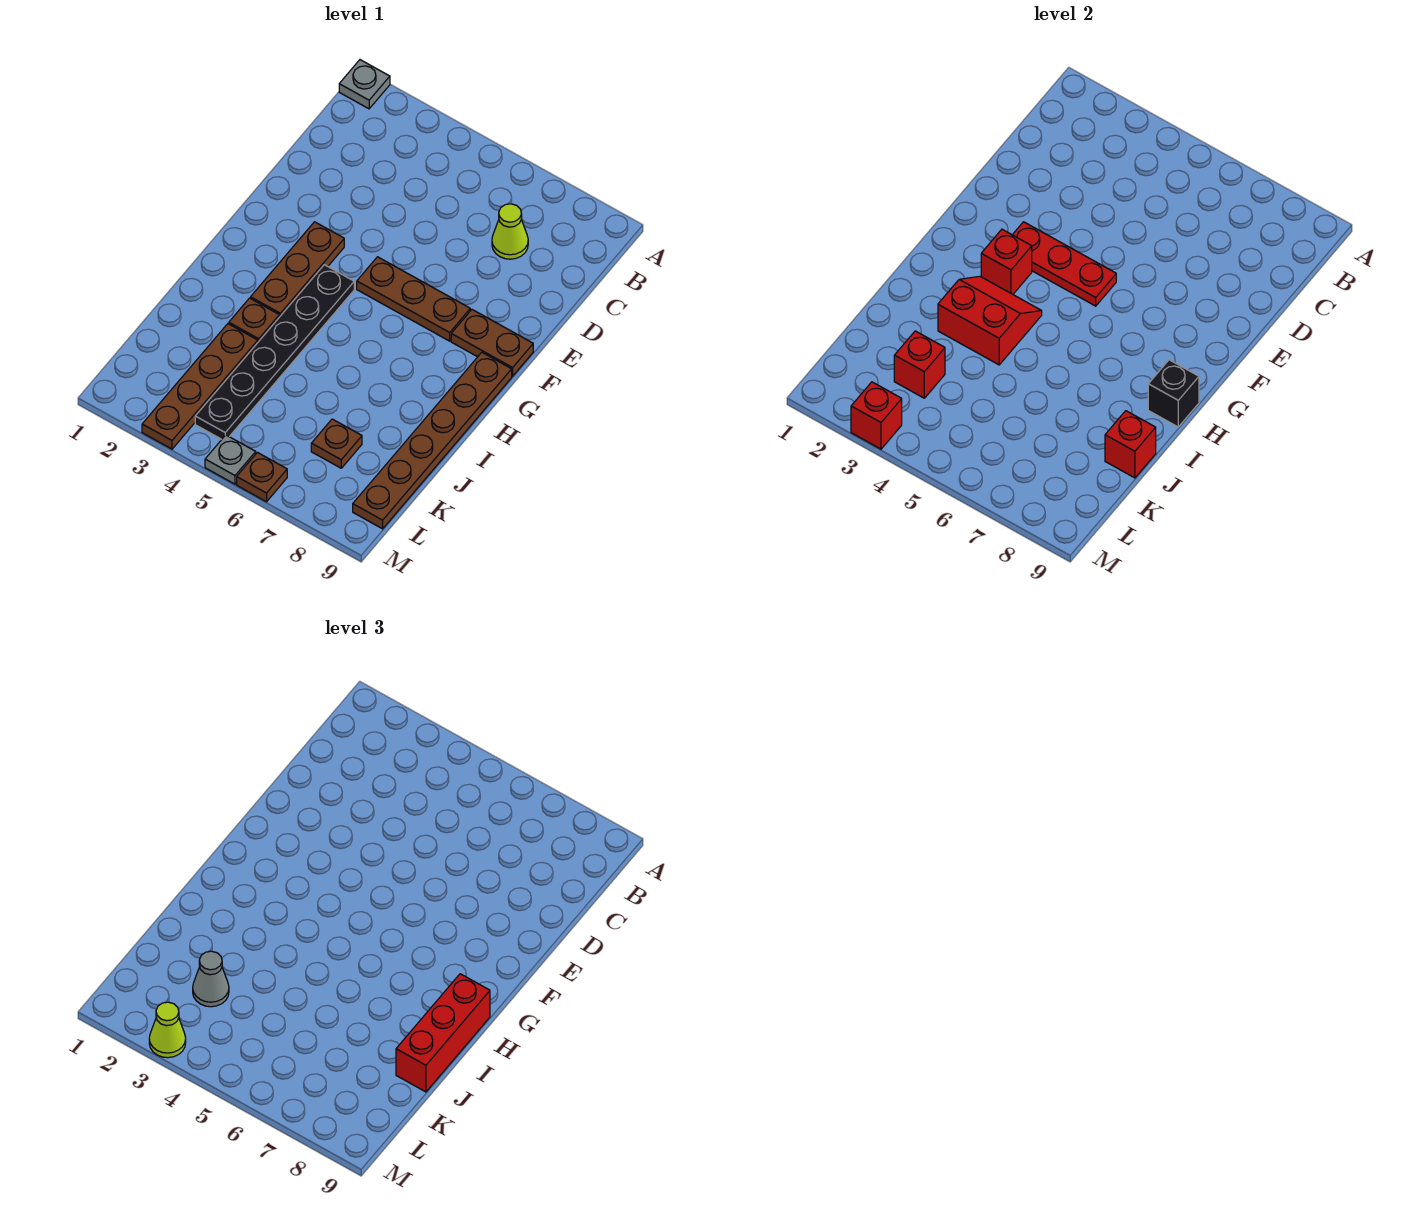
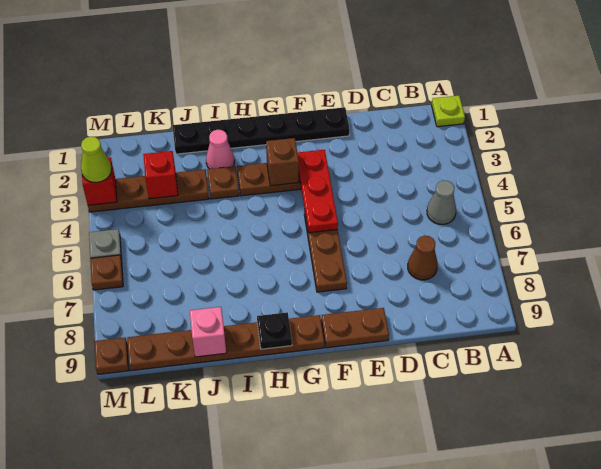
grey 1x1 plate [339,60,390,109] -> lime 1x1 plate [432,96,465,127]
lime 1x1 cone [492,204,528,259] -> brown 1x1 cone [408,236,438,280]
brown 1x2 plate [451,310,533,376] -> brown 1x2 plate turned to [321,308,389,348]
red 1x1 brick [981,229,1032,294] -> brown 1x1 brick [266,138,299,186]
black 1x6 plate [195,265,354,439] -> black 1x6 plate moved to [173,107,349,154]
red 2x2 slope [938,276,1042,365] -> none
black 1x1 brick [1148,360,1199,427] -> black 1x1 plate [257,312,292,349]
red 1x3 brick [396,974,490,1092] -> none
none -> pink 1x1 cone [206,130,235,169]
red 1x1 brick [1105,411,1156,478] -> pink 1x1 brick [190,307,226,357]
grey 1x1 cone [193,951,229,1007] -> grey 1x1 cone moved to [427,180,456,224]
brown 1x1 plate [311,419,362,468] -> brown 1x1 plate moved to [94,338,129,374]

